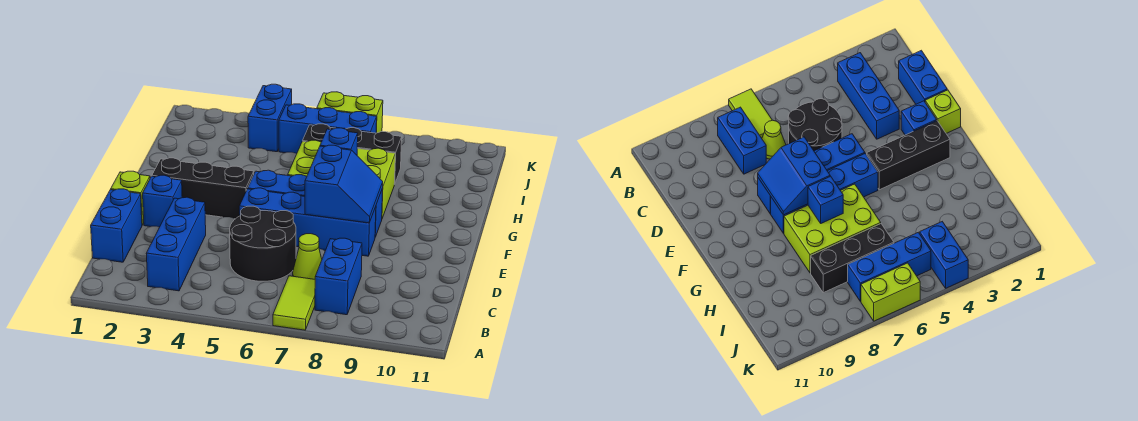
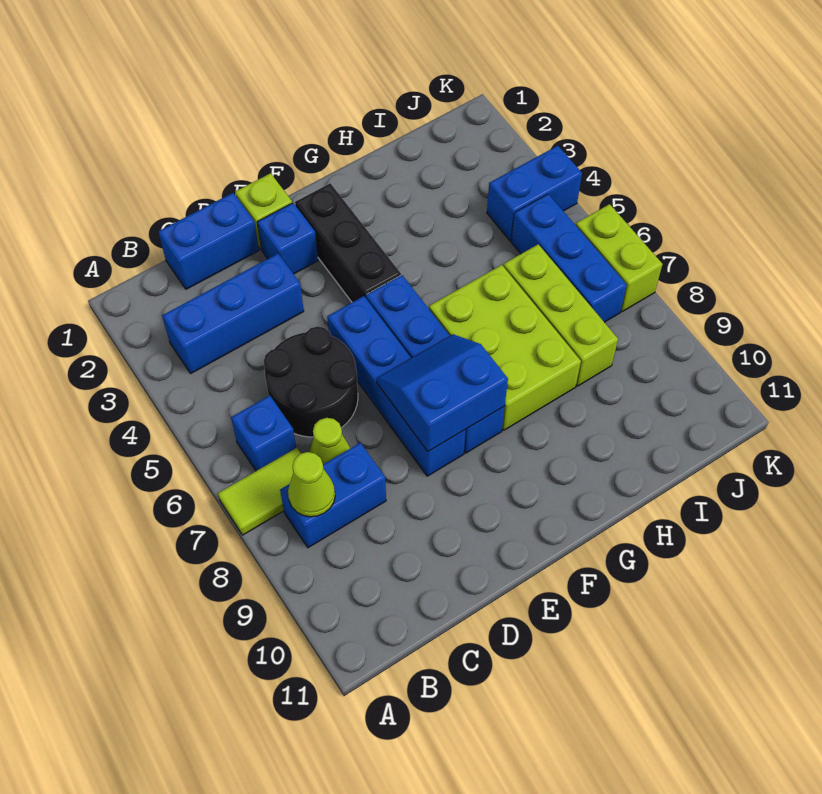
none -> lime 1x1 cone [288,452,335,517]
blue 2x2 slope [305,145,383,223] -> blue 2x2 slope turned to [377,334,508,451]
blue 1x1 brick [320,128,358,155] -> blue 1x1 brick moved to [231,396,296,471]
black 1x3 brick [303,124,402,183] -> lime 1x3 brick [503,244,618,386]

